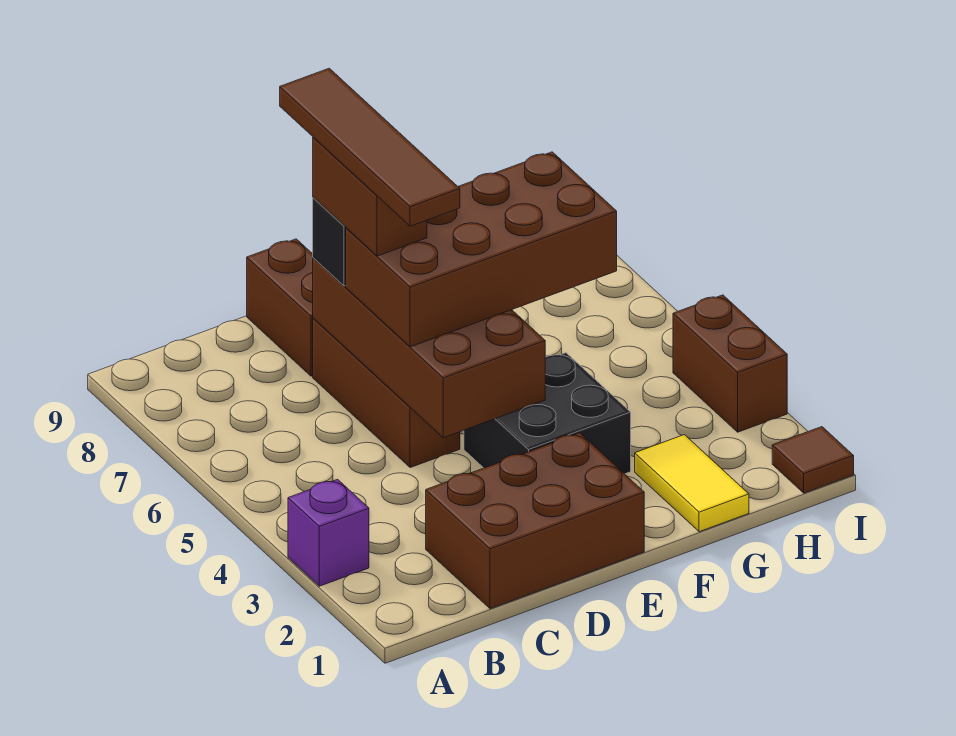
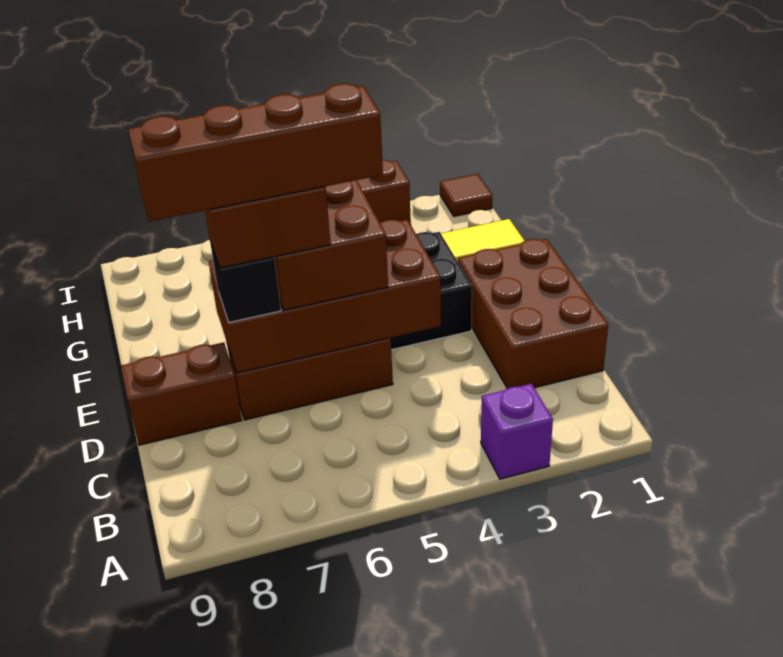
brown 1x4 tile [280,68,460,226] -> brown 1x4 brick [128,84,383,221]

